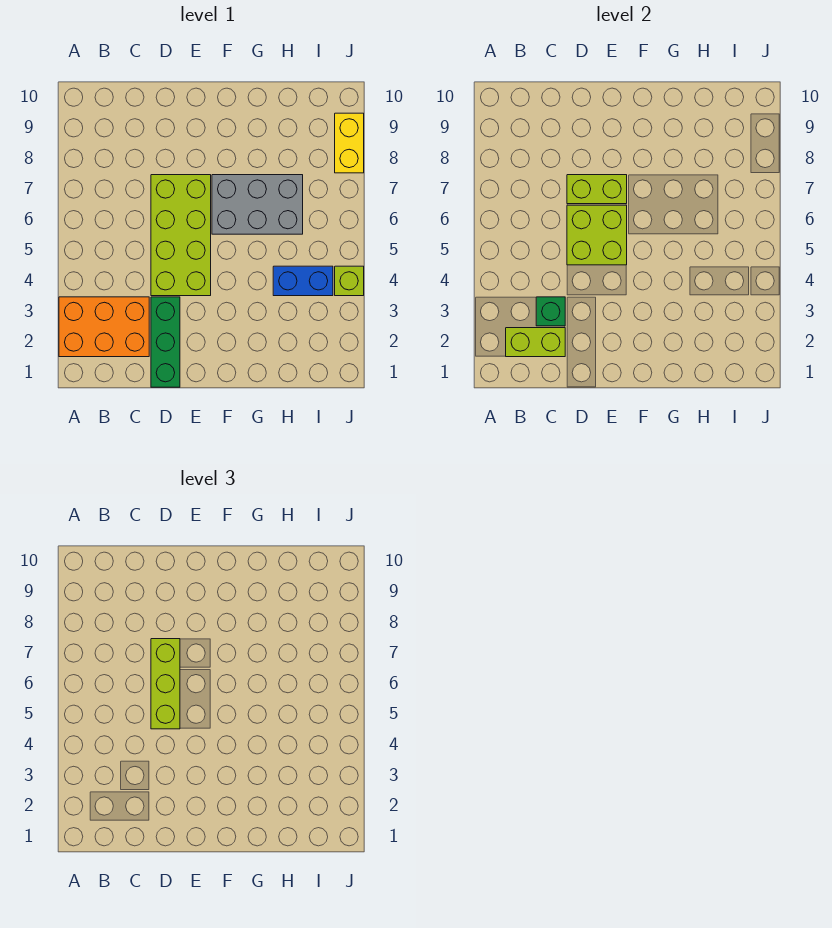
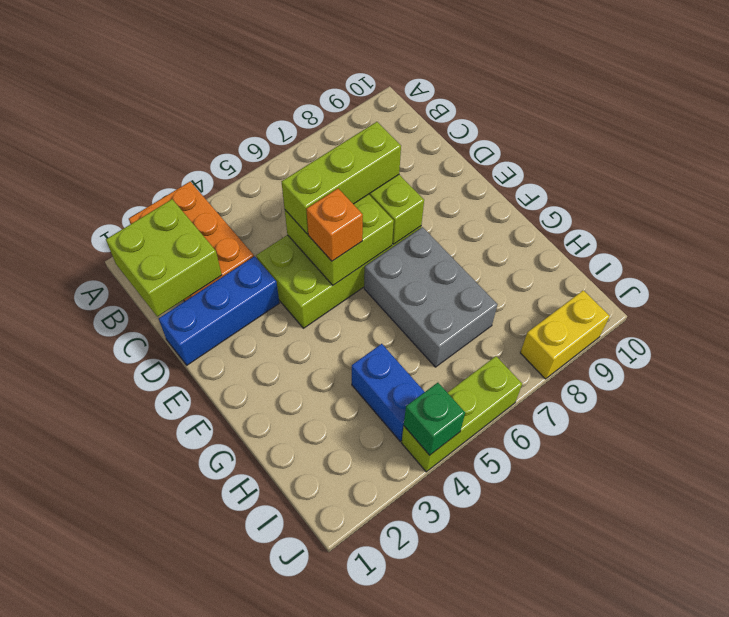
lime 1x2 brick [506,328,565,357] -> lime 2x2 brick [106,199,222,317]
green 1x1 brick [536,297,565,326] -> green 1x1 brick moved to [404,383,465,455]
green 1x3 brick [151,297,180,387] -> blue 1x3 brick [159,256,279,365]
none -> orange 1x1 brick [306,189,363,261]
lime 1x1 brick [335,266,364,296] -> lime 1x3 brick [402,356,522,472]

